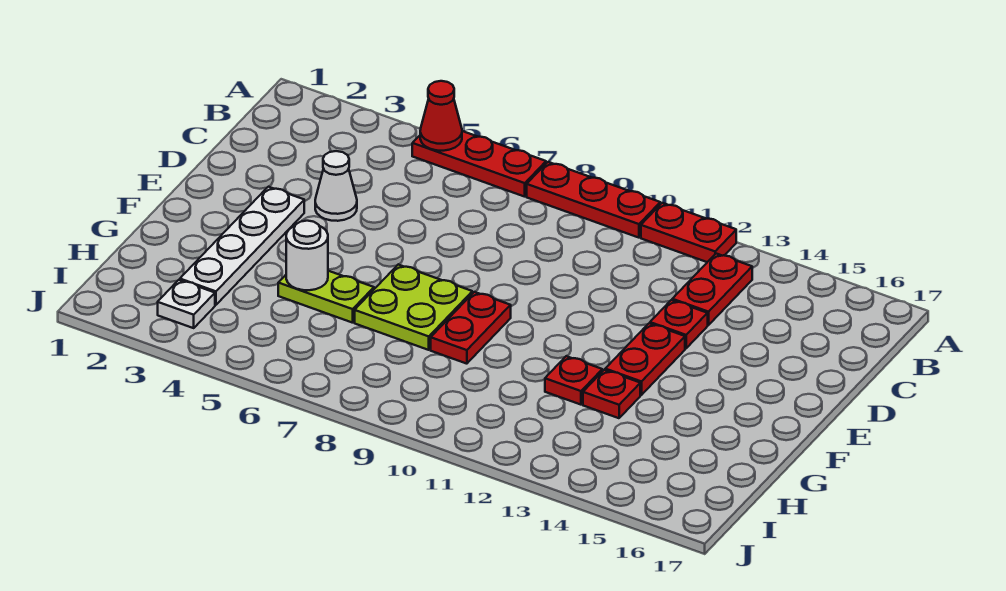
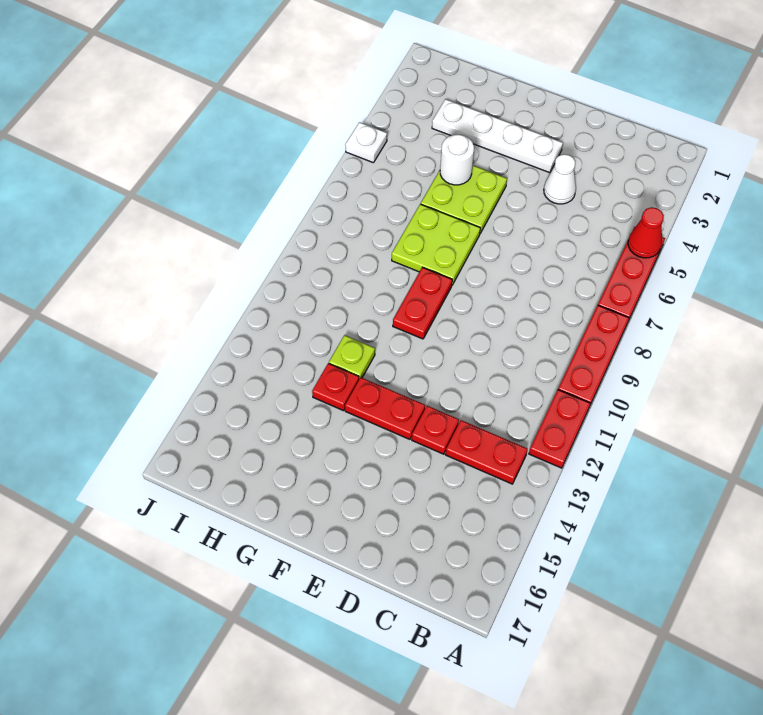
red 1x2 plate [431,292,511,364] -> red 1x2 plate turned to [393,267,452,339]
lime 1x2 plate [278,271,374,323] -> lime 2x2 plate [421,166,507,233]
red 1x1 plate [545,356,602,405] -> lime 1x1 plate [329,335,375,379]
white 1x1 plate [158,280,215,328] -> white 1x1 plate moved to [345,122,387,163]

